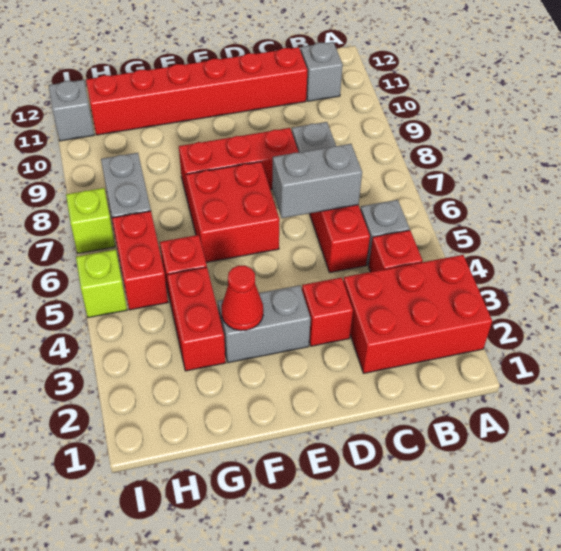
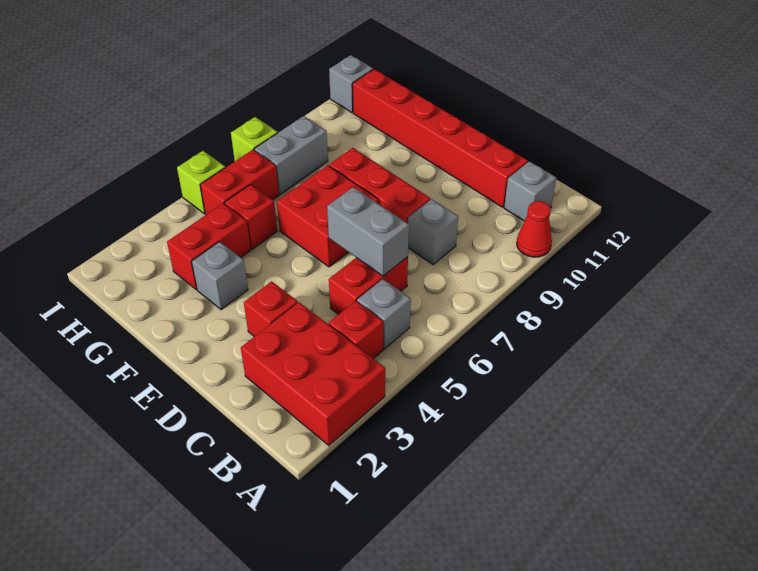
grey 1x2 brick [218,285,311,363] -> grey 1x1 brick [192,242,248,310]
red 1x1 cone [221,266,263,331] -> red 1x1 cone moved to [517,201,552,257]

